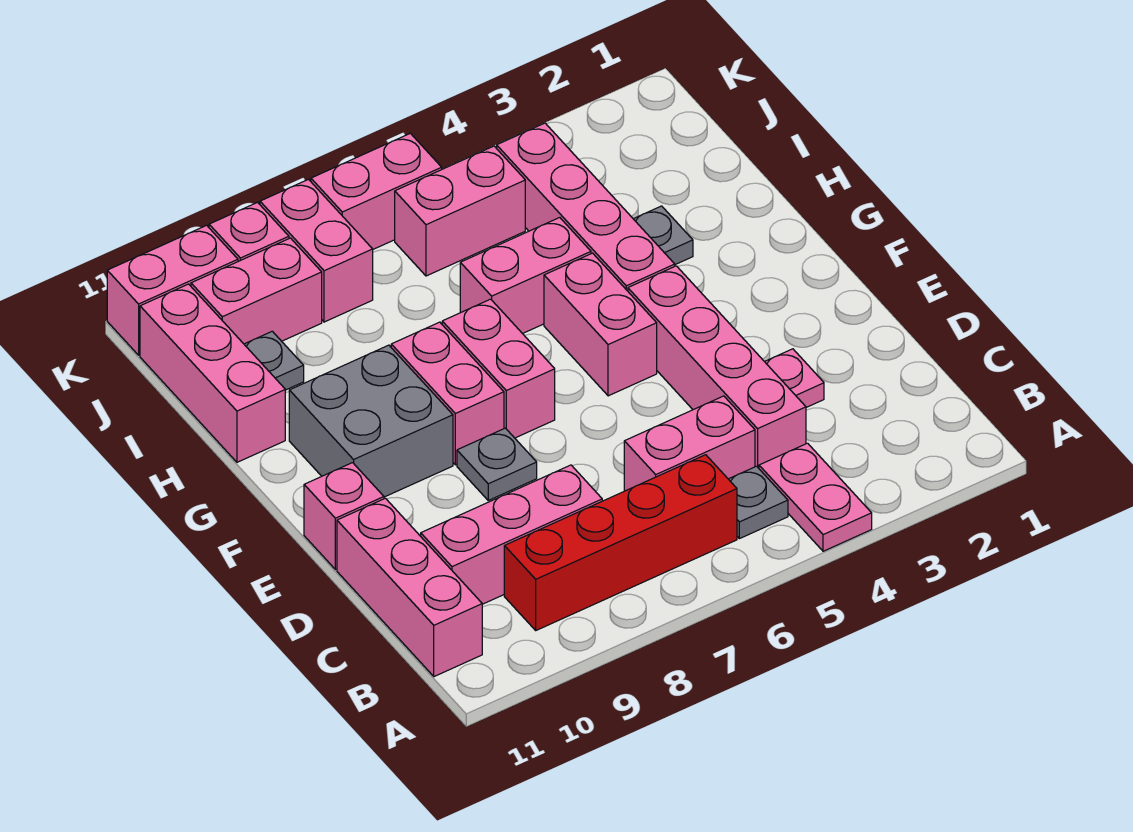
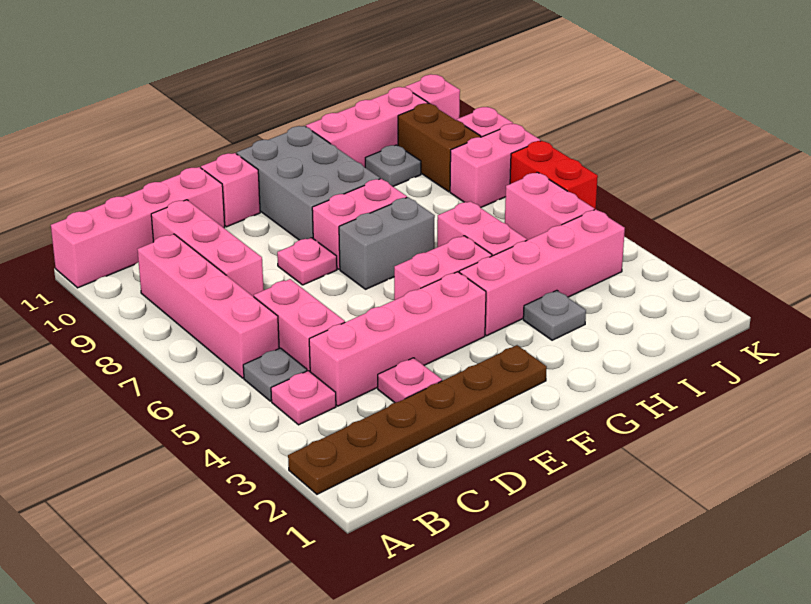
none -> brown 1x6 plate [288,345,547,494]
pink 1x2 plate [759,443,872,551] -> pink 1x1 plate [271,371,336,425]
red 1x4 brick [504,455,737,630] -> pink 1x4 brick [137,234,279,378]
pink 1x3 brick [337,498,482,677] -> pink 1x4 brick [51,167,225,288]
grey 1x1 plate [457,428,537,500] -> pink 1x1 plate [277,238,337,285]
pink 1x2 brick [442,299,555,438] -> grey 1x2 brick [339,197,435,289]
grey 2x2 brick [289,345,453,497] -> grey 2x3 brick [237,126,380,240]
pink 1x2 brick [191,238,322,344] -> brown 1x2 brick [398,103,481,192]
pink 1x2 brick [311,133,442,249] -> red 1x2 brick [510,141,598,210]
pink 1x2 brick [107,225,238,355] -> pink 1x1 brick [405,74,460,120]

